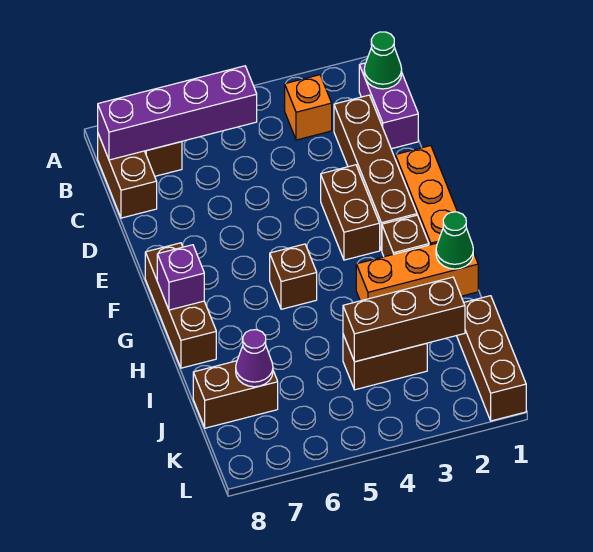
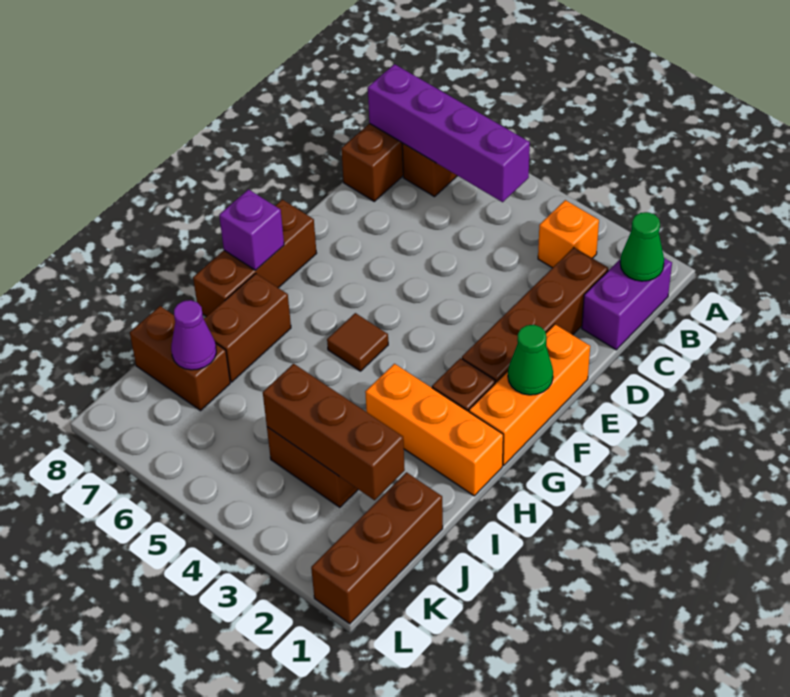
brown 1x2 brick [321,165,380,260] -> brown 1x2 brick moved to [204,273,291,382]
brown 1x1 brick [270,244,317,309] -> brown 1x1 tile [327,313,388,371]
green 1x1 cone [436,212,473,269] -> green 1x1 cone moved to [508,325,553,395]

